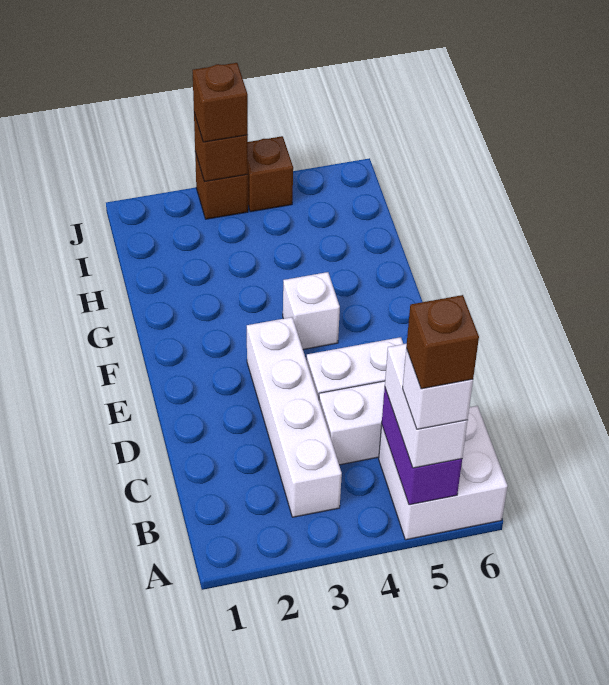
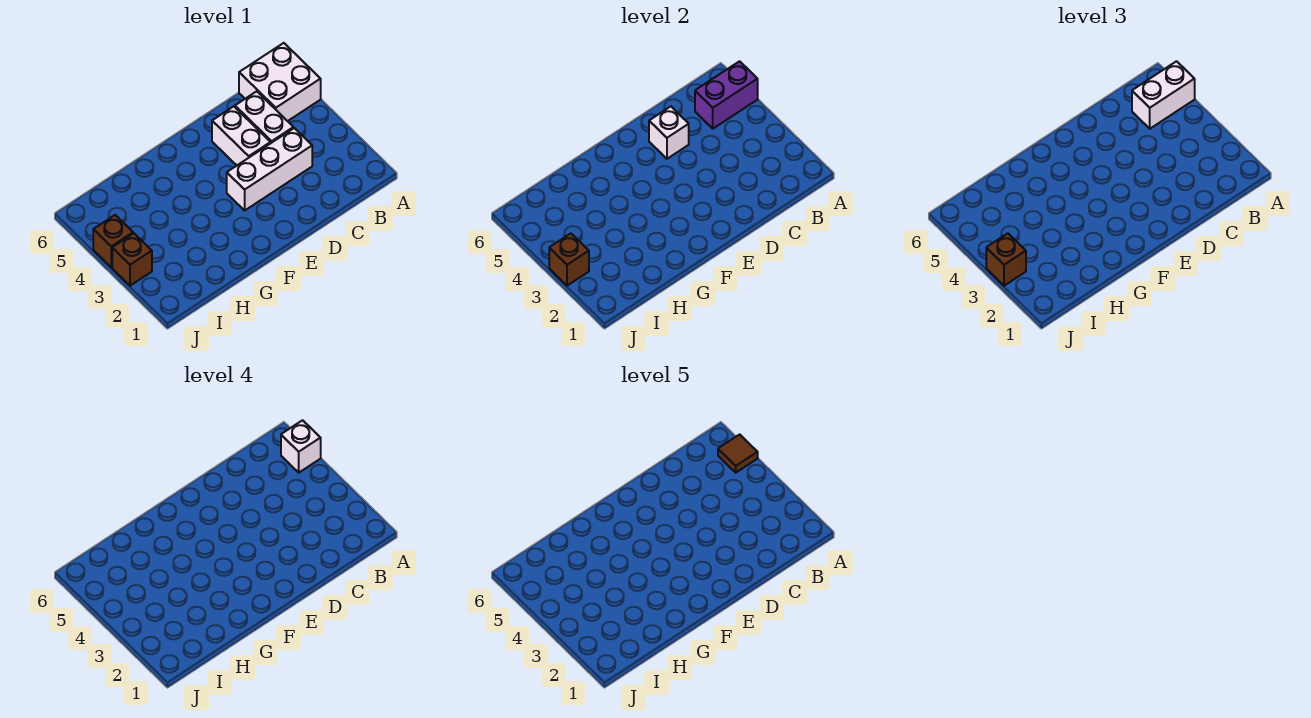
brown 1x1 brick [406,295,479,389] -> brown 1x1 tile [718,434,758,473]
white 1x4 brick [247,317,342,517] -> white 1x3 brick [227,128,312,210]
white 1x1 brick [283,272,340,349] -> white 1x1 brick moved to [649,106,689,159]

